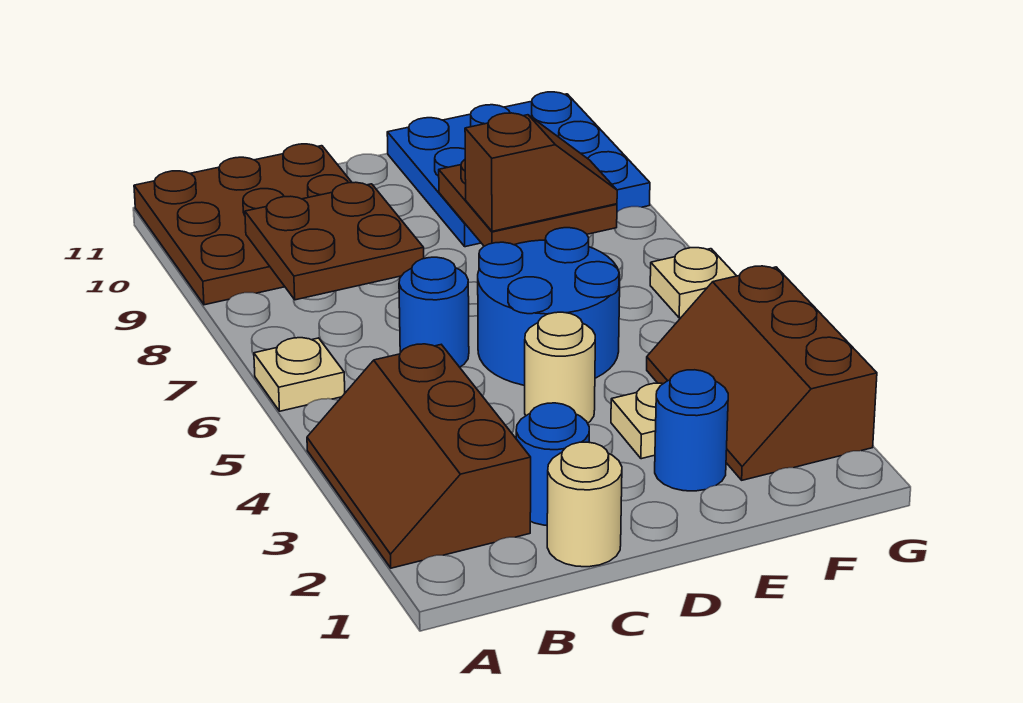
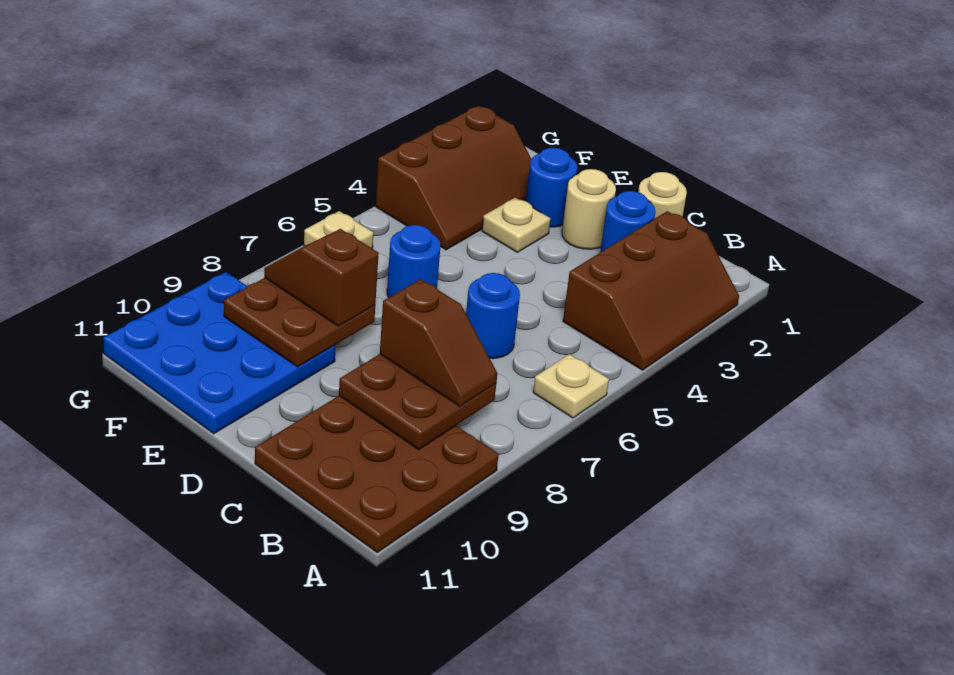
none -> brown 1x2 slope [380,279,497,406]
tan 1x1 round brick [525,312,595,423] -> tan 1x1 round brick moved to [562,169,616,249]
blue 2x2 round brick [478,228,620,385] -> blue 1x1 round brick [387,225,440,298]

